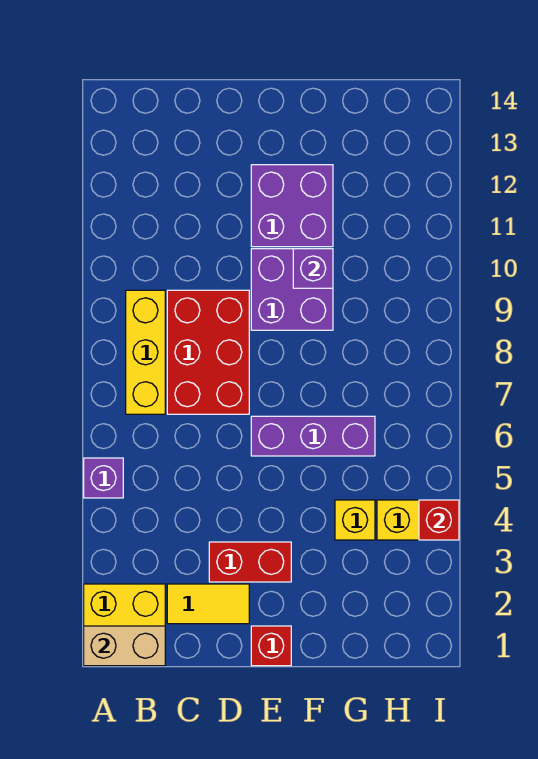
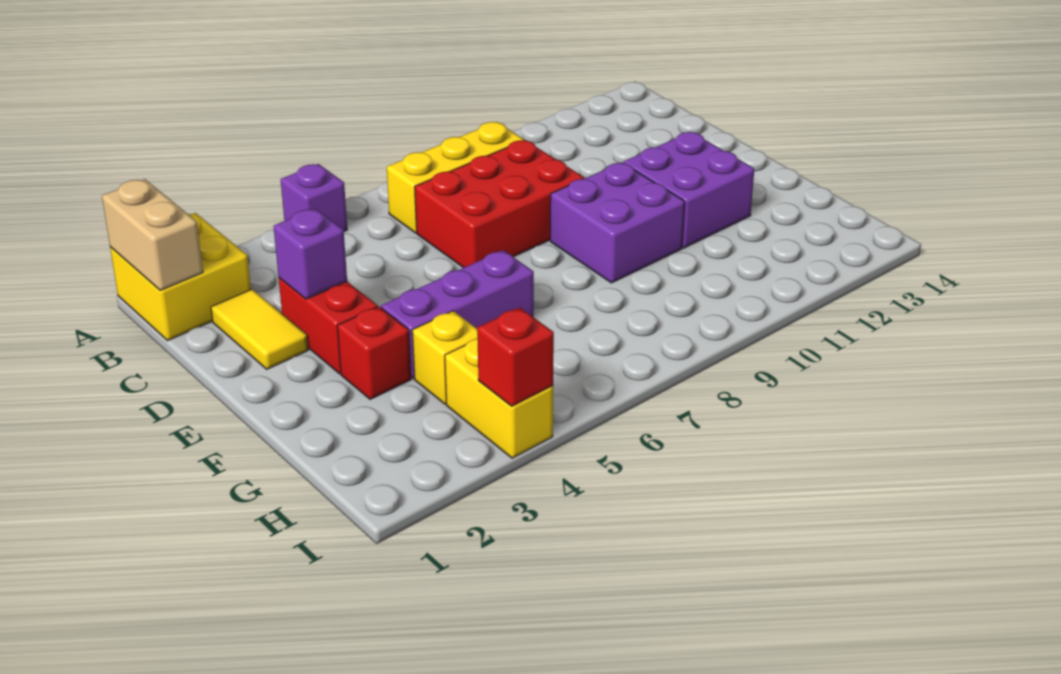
red 1x1 brick [251,626,291,666] -> red 1x1 brick moved to [337,307,411,399]
purple 1x3 brick [251,416,375,456] -> purple 1x3 brick turned to [381,250,534,379]
purple 1x1 brick [293,249,333,288] -> purple 1x1 brick moved to [274,208,347,299]

